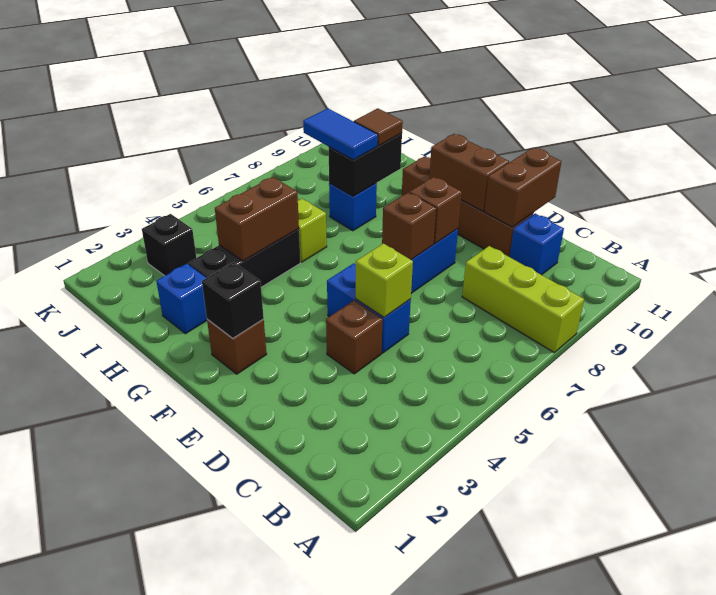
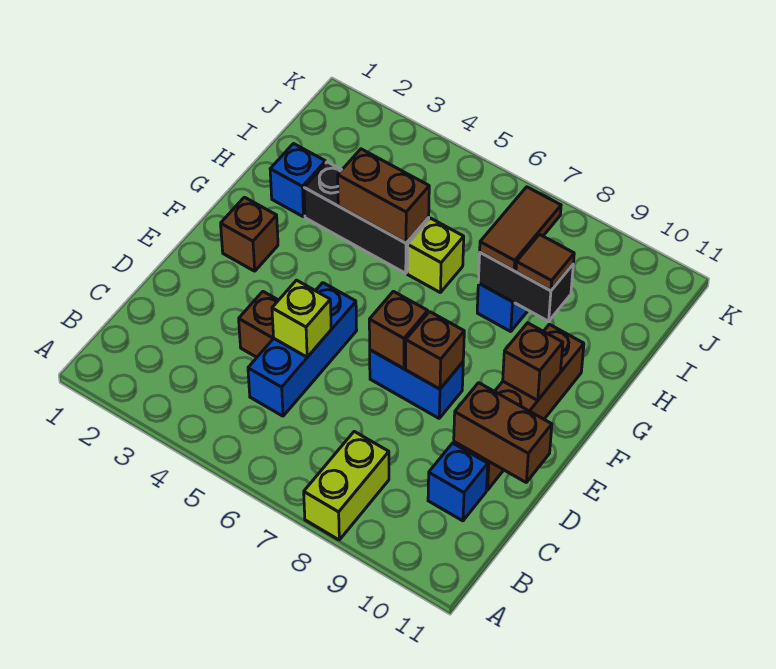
lime 1x3 brick [462,246,584,352] -> lime 1x2 brick [304,432,389,540]
blue 1x2 brick [327,263,411,353] -> blue 1x3 brick [248,283,357,416]
brown 1x2 brick [429,134,509,212] -> brown 1x1 brick [503,323,563,401]
black 1x1 brick [202,262,264,338] -> none
blue 1x2 tile [303,108,378,160] -> brown 1x2 tile [480,187,561,270]
black 1x1 brick [142,214,196,276] -> none

